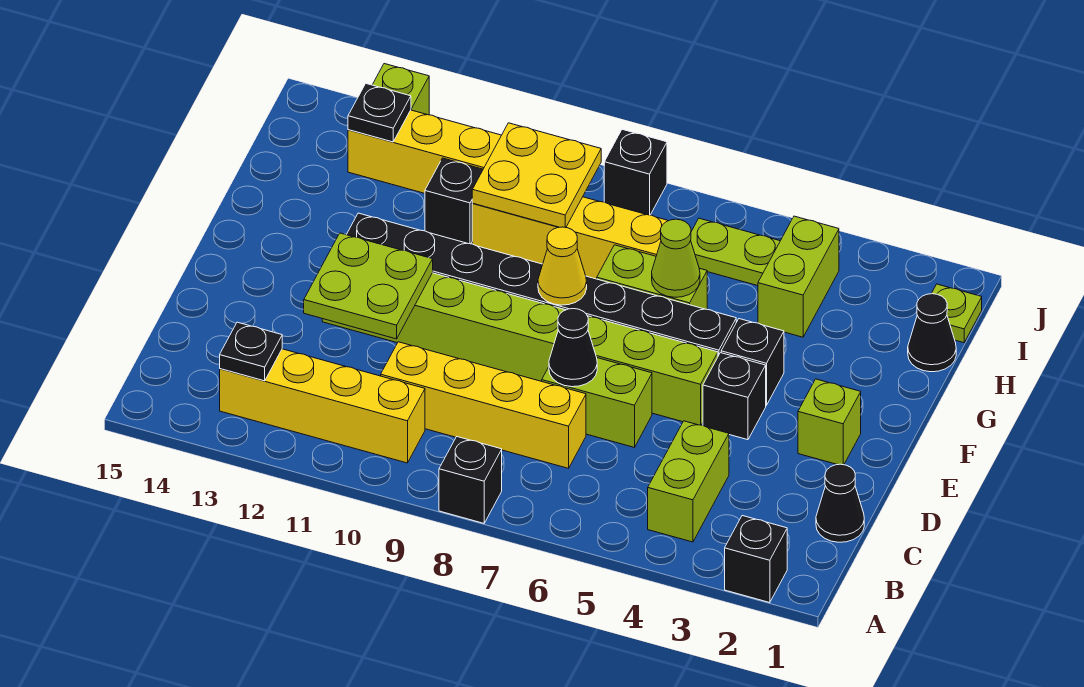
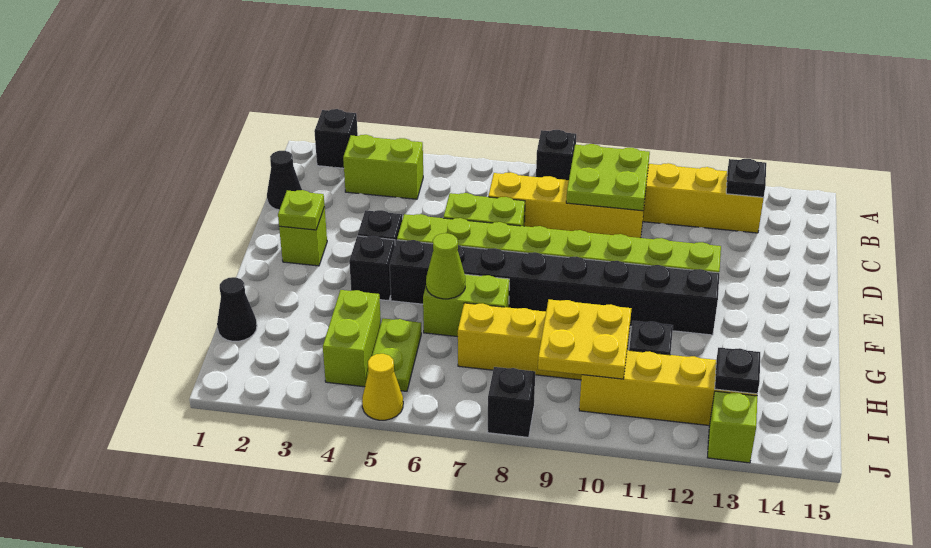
lime 1x2 brick [648,421,729,542] -> lime 1x2 brick turned to [343,135,423,199]
black 1x1 cone [549,309,597,387] -> none
lime 2x2 plate [304,233,433,339] -> lime 2x2 plate moved to [566,144,650,211]
yellow 1x1 cone [538,227,587,305] -> yellow 1x1 cone moved to [362,354,403,420]
lime 1x1 plate [932,284,982,343] -> lime 1x1 plate moved to [278,190,325,230]
lime 1x2 plate [691,218,780,286] -> lime 1x2 plate turned to [367,318,421,391]

